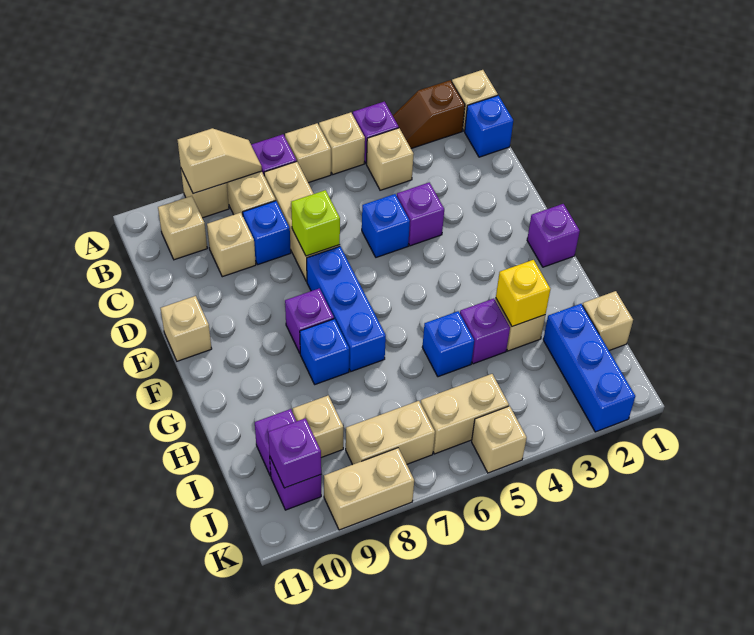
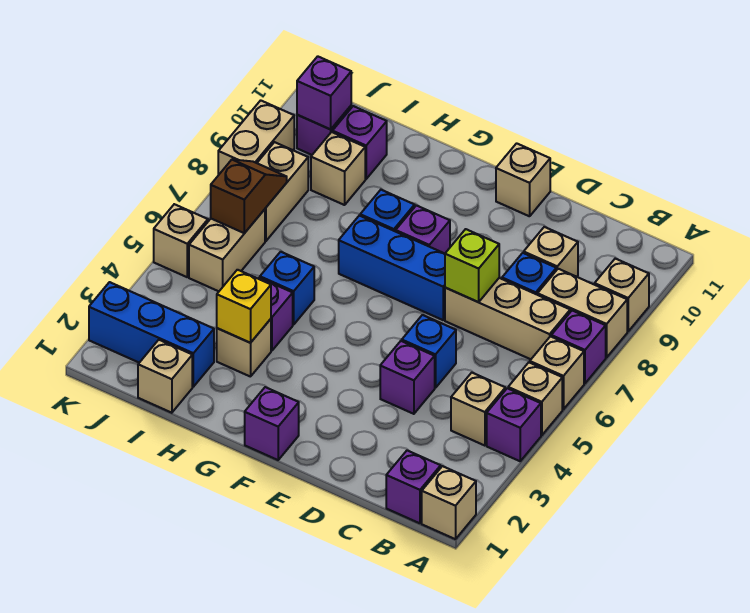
brown 1x2 slope [393,80,465,149] -> brown 1x2 slope moved to [211,159,287,233]
tan 1x2 slope [178,128,262,194] -> none
blue 1x1 brick [465,95,513,157] -> purple 1x1 brick [386,451,441,523]
tan 1x1 brick [158,196,207,260] -> none

